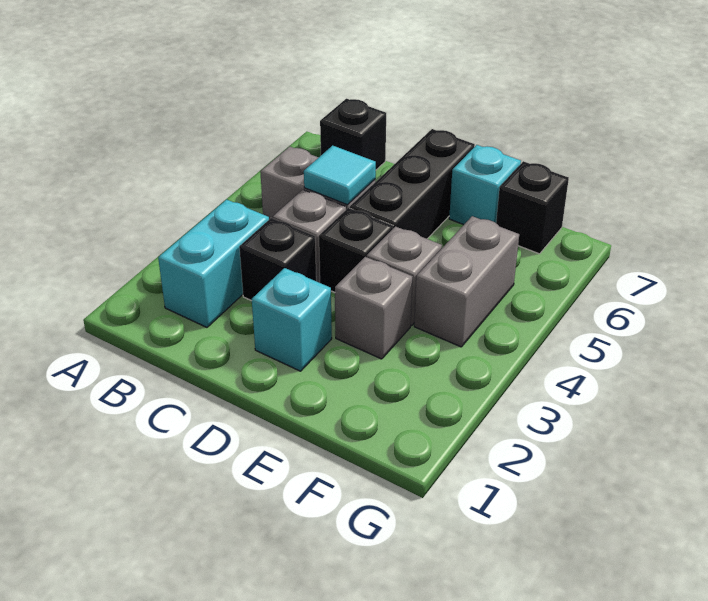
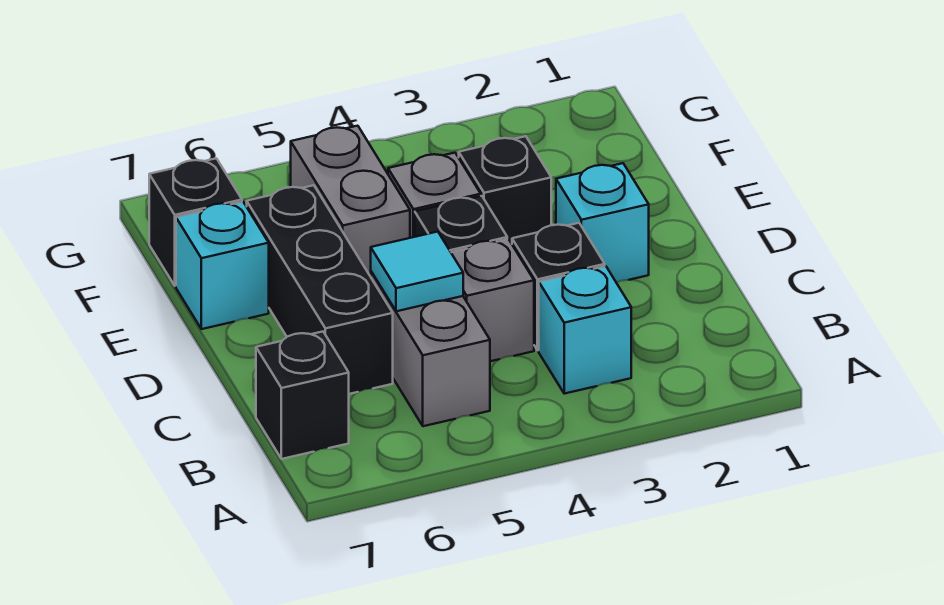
cyan 1x2 brick [158,200,269,327] -> cyan 1x1 brick [539,266,631,394]
black 1x3 brick [350,129,475,239] -> black 1x3 brick turned to [247,185,393,394]
grey 1x1 brick [335,257,413,359] -> black 1x1 brick [459,136,551,244]
grey 1x2 brick [414,216,519,347] -> grey 1x2 brick turned to [291,126,410,277]

